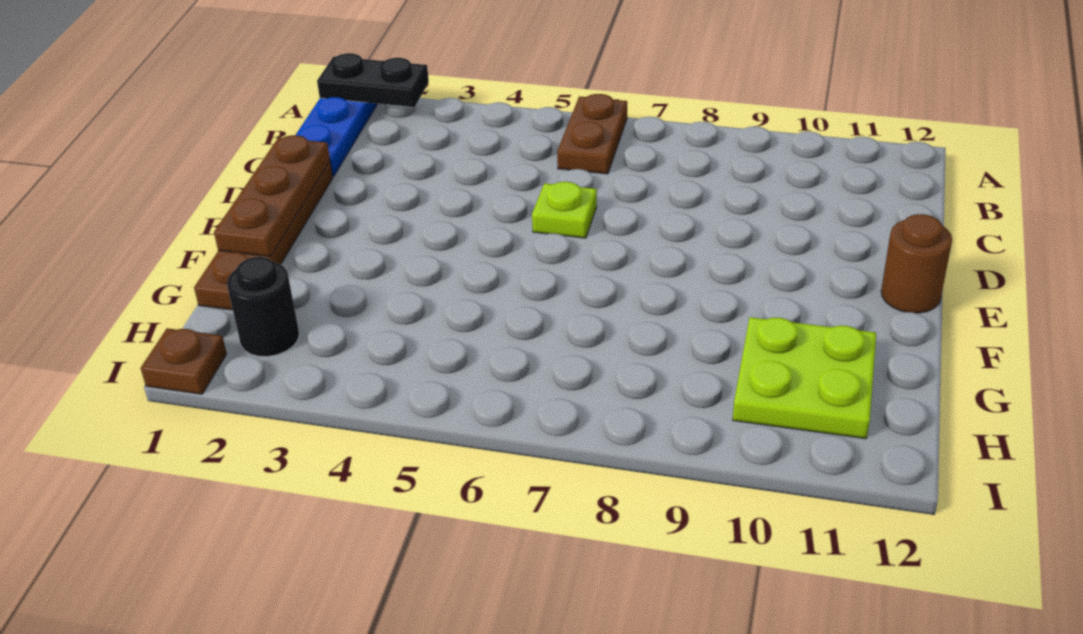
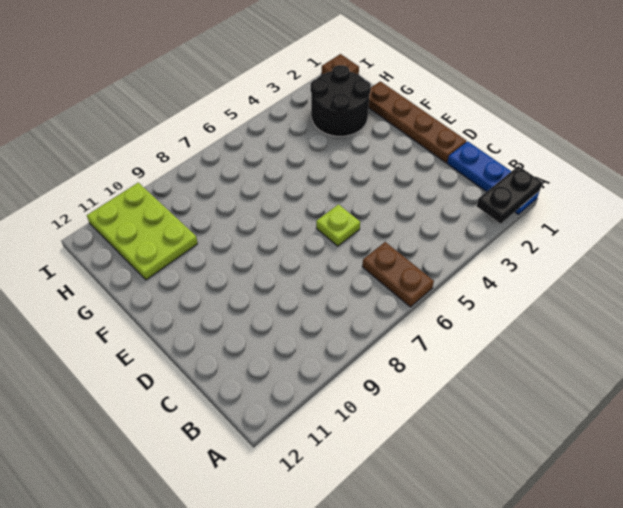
brown 1x3 plate [214,135,330,257] -> none
brown 1x1 round brick [881,214,952,313] -> none
lime 2x2 plate [733,317,876,439] -> lime 2x3 plate [87,183,198,280]
black 1x1 round brick [227,257,299,357] -> black 2x2 round brick [311,65,371,136]

